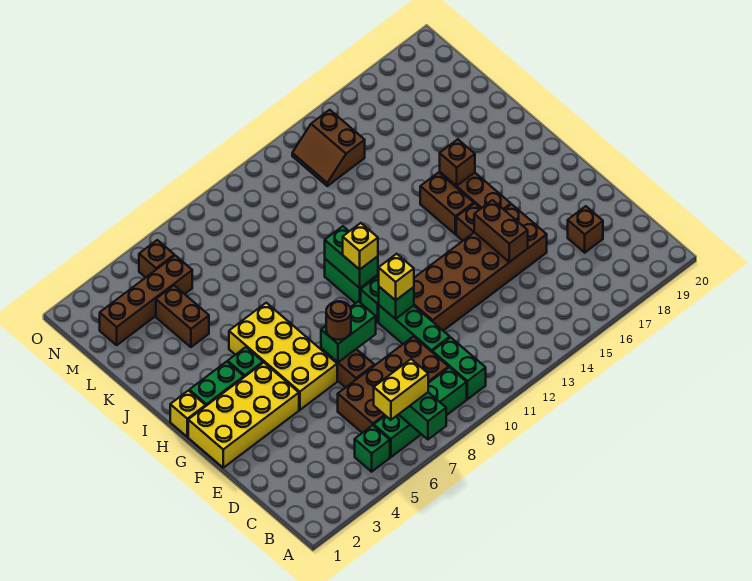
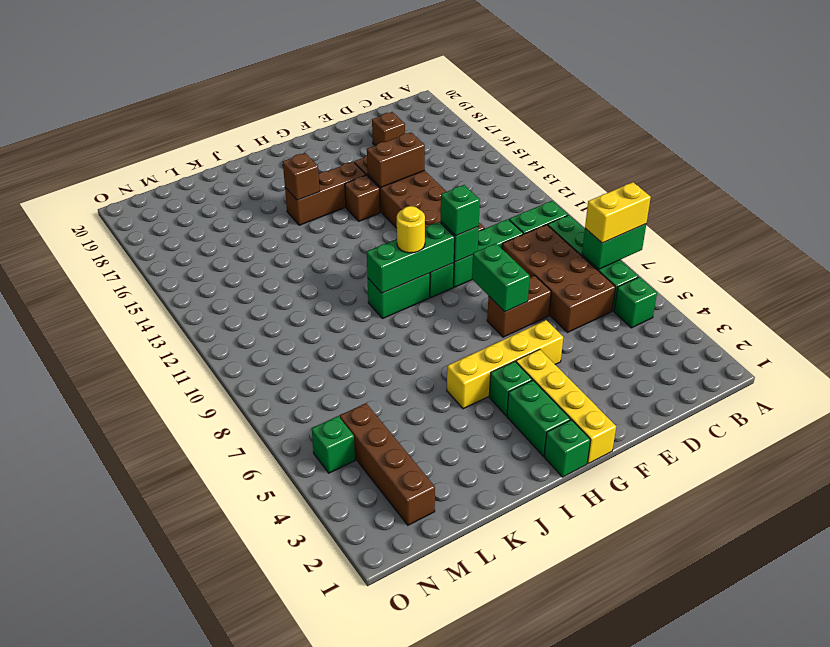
yellow 1x2 brick [374,359,428,420] -> yellow 1x2 brick turned to [585,182,651,243]
yellow 2x4 brick [188,363,299,468] -> yellow 1x4 brick [516,349,616,464]
yellow 2x4 brick [229,303,337,410] -> yellow 1x4 brick [447,320,563,409]
brown 1x1 round brick [326,301,351,340] -> none
yellow 1x1 brick [379,254,414,300] -> green 1x1 brick [441,185,480,236]
yellow 1x1 brick [170,391,206,437] -> green 1x1 brick [544,420,591,477]
green 1x2 brick [325,226,378,288] -> green 1x3 brick [367,222,455,293]
yellow 1x1 brick [343,223,378,270] -> yellow 1x1 round brick [397,206,425,253]
brown 1x2 brick [420,172,474,234] -> none
brown 1x2 brick [156,285,209,347] -> none
brown 2x2 slope [292,110,365,186] -> none
brown 1x1 brick [139,240,174,278] -> green 1x1 brick [312,416,355,473]

